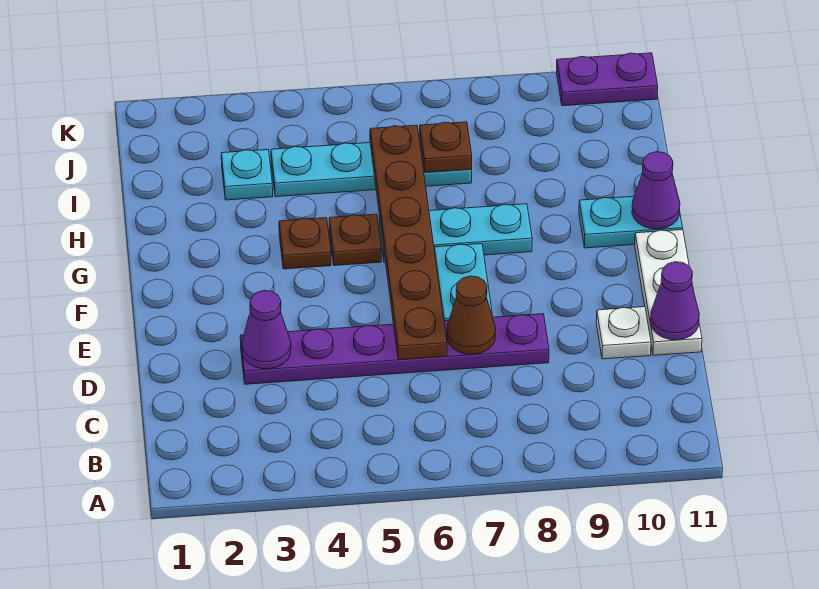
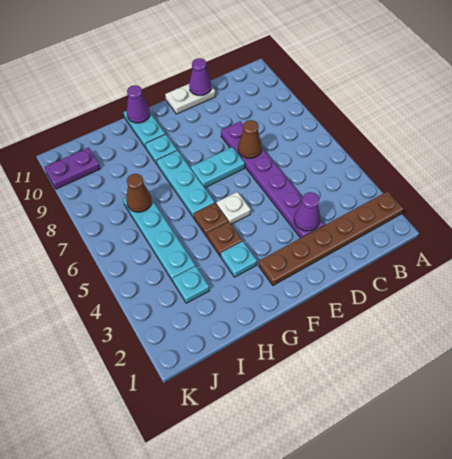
brown 1x6 plate [370,125,447,360] -> brown 1x6 plate moved to [258,191,404,285]
white 1x1 plate [596,307,651,359] -> white 1x1 plate moved to [216,192,251,224]
white 1x3 plate [635,230,702,355] -> white 1x2 plate [165,84,216,114]
none -> cyan 1x1 plate [221,241,257,277]
none -> cyan 1x1 plate [145,134,177,164]
brown 1x1 plate [420,122,472,172] -> brown 1x1 cone [126,174,152,212]
purple 1x2 plate [556,53,658,106] -> purple 1x2 plate turned to [44,147,100,189]

